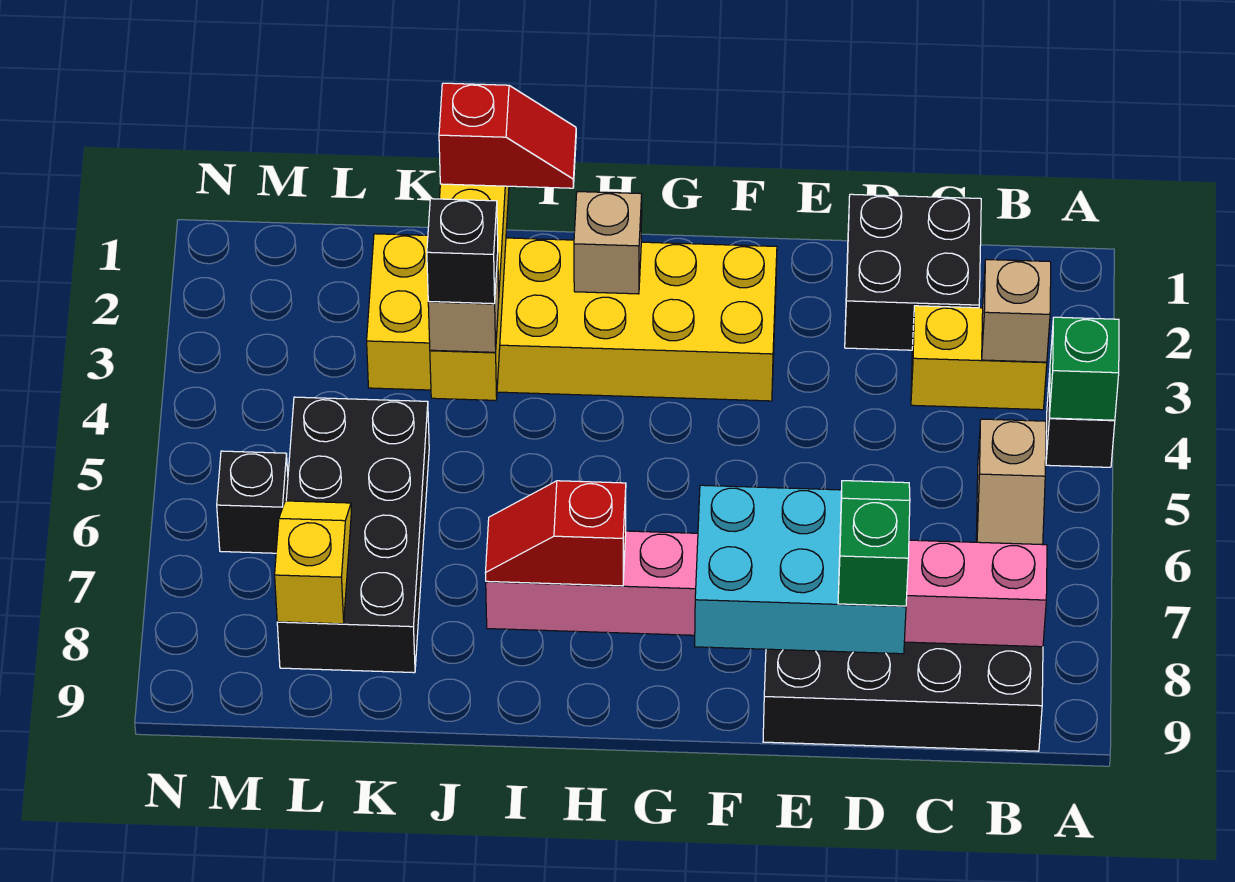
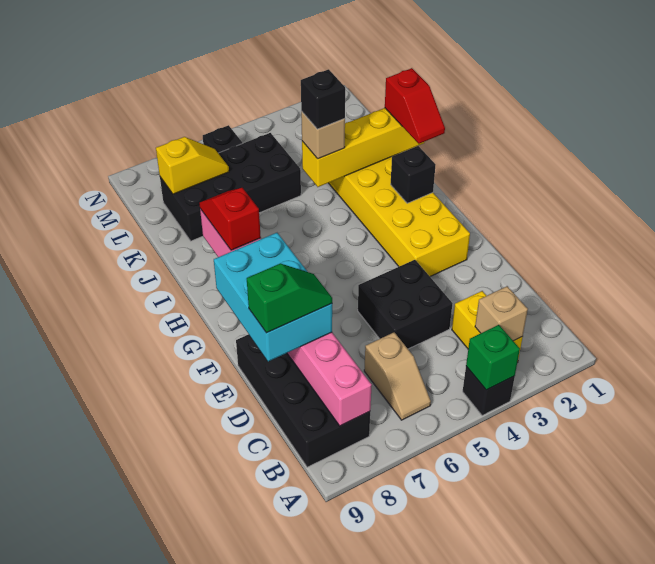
tan 1x2 slope [976,419,1046,545] -> tan 1x2 slope turned to [364,332,431,420]
black 2x2 brick [845,194,981,350] -> black 2x2 brick moved to [358,260,452,349]
tan 1x1 brick [574,192,642,294] -> black 1x1 brick [391,146,435,203]

